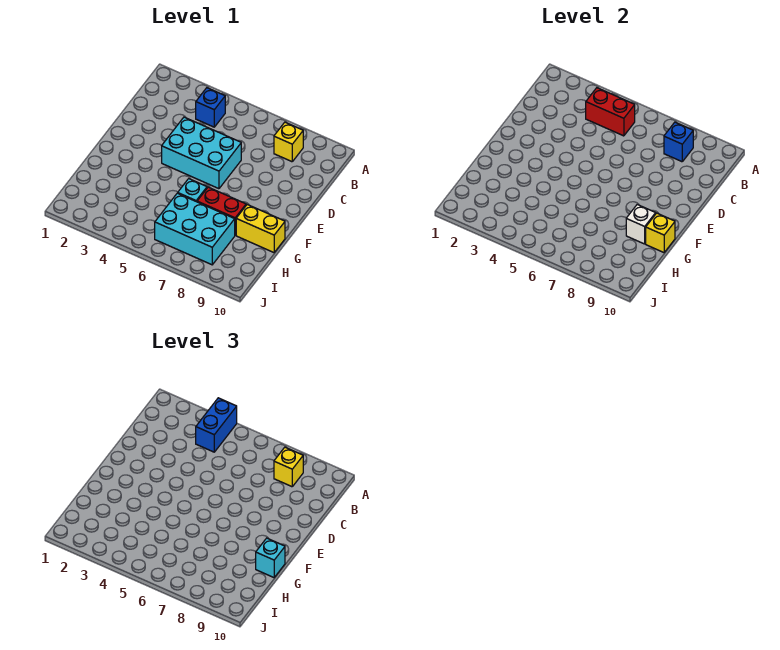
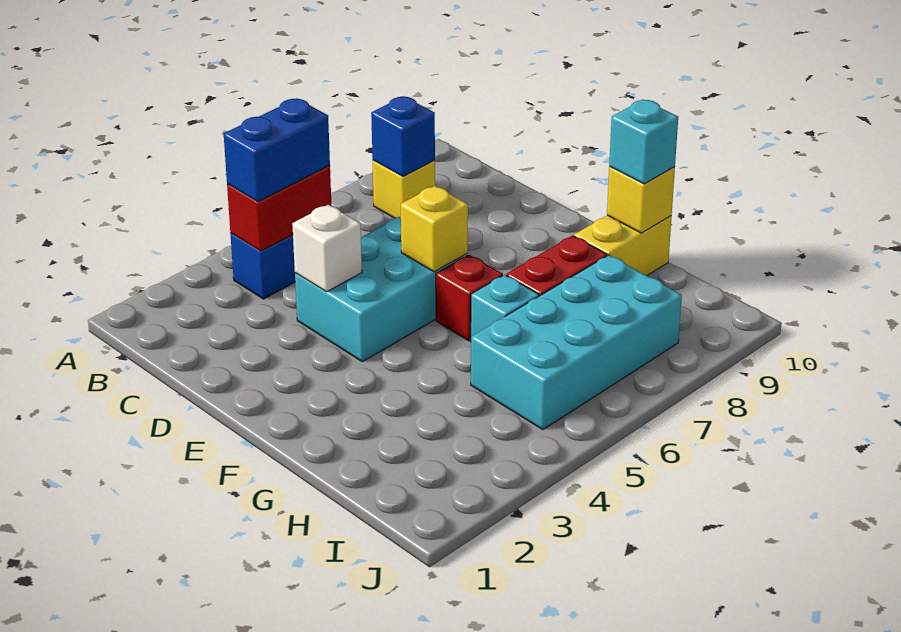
blue 1x2 brick [196,398,237,452] -> blue 1x2 brick turned to [224,99,330,202]
yellow 1x1 brick [274,447,303,487] -> yellow 1x1 brick moved to [401,186,468,272]
none -> red 1x1 brick [436,255,503,341]
white 1x1 brick [626,205,656,244] -> white 1x1 brick moved to [292,205,362,292]
cyan 2x3 brick [155,193,235,265] -> cyan 2x4 brick [471,255,682,430]

